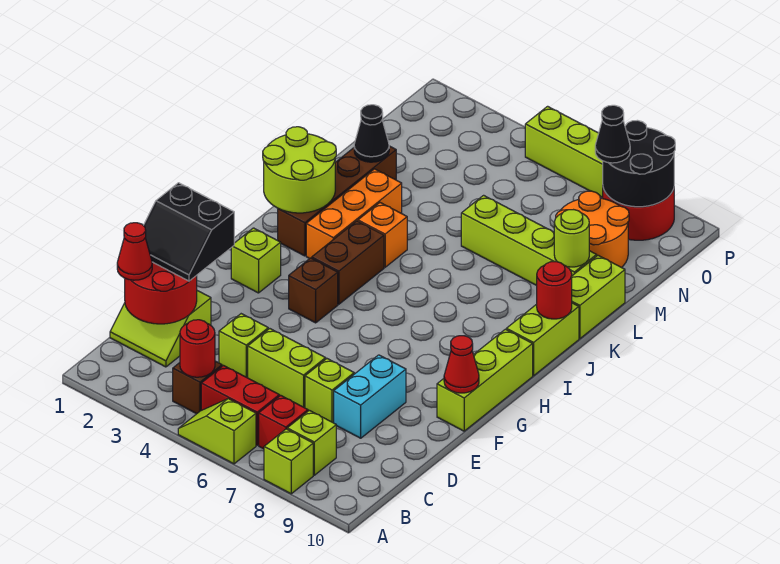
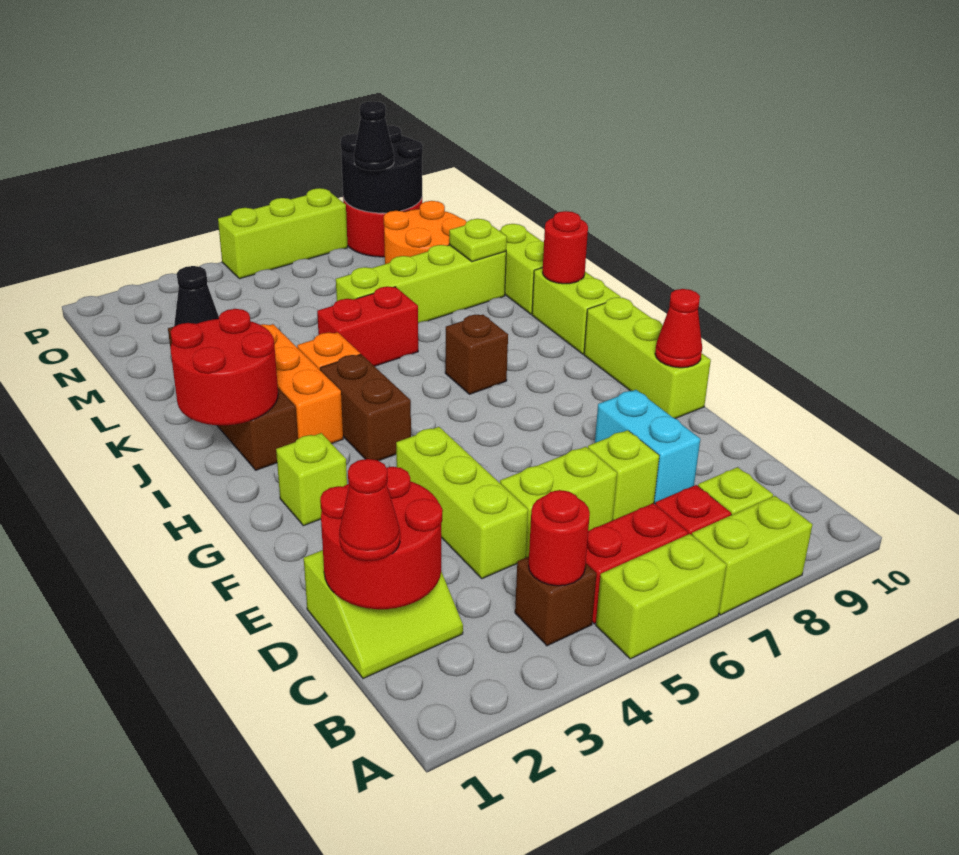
lime 1x2 slope [178,399,256,464] -> lime 1x2 brick [596,534,726,659]
lime 1x1 brick [264,429,313,494] -> lime 1x2 brick [692,496,812,615]
black 2x2 slope [143,183,234,281] -> none
lime 1x1 brick [219,314,268,378] -> lime 1x3 brick [396,427,528,579]
brown 1x1 brick [289,258,338,323] -> brown 1x1 brick moved to [445,315,508,394]
lime 2x2 round brick [263,127,336,213] -> red 2x2 round brick [170,309,278,425]
none -> red 1x2 brick [317,286,418,366]
lime 1x1 round brick [554,210,589,267] -> lime 1x1 plate [449,219,507,262]

